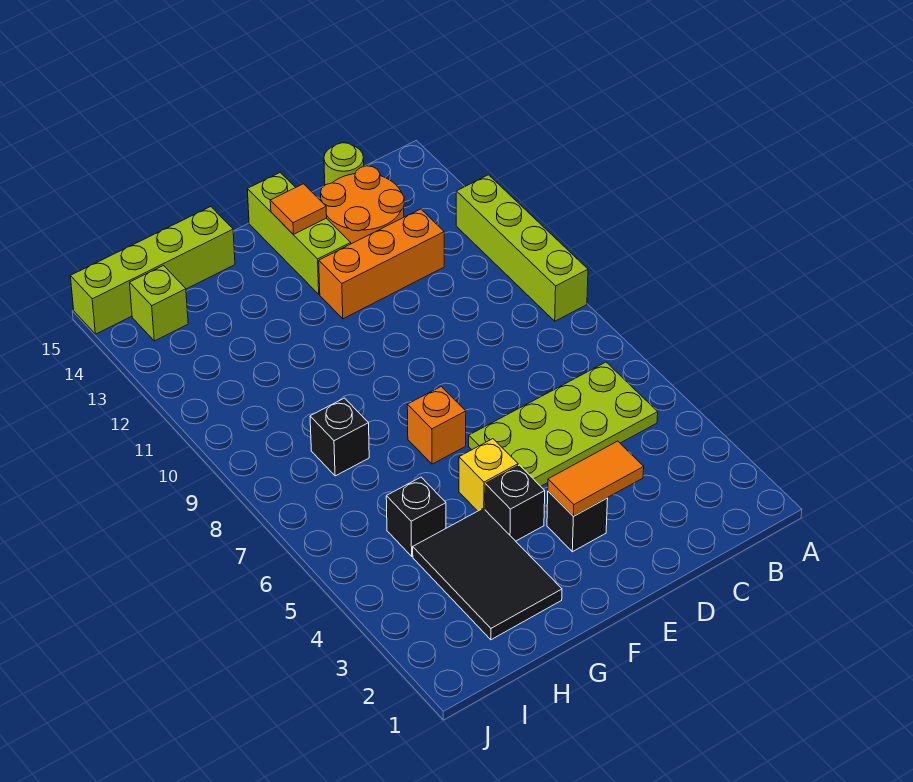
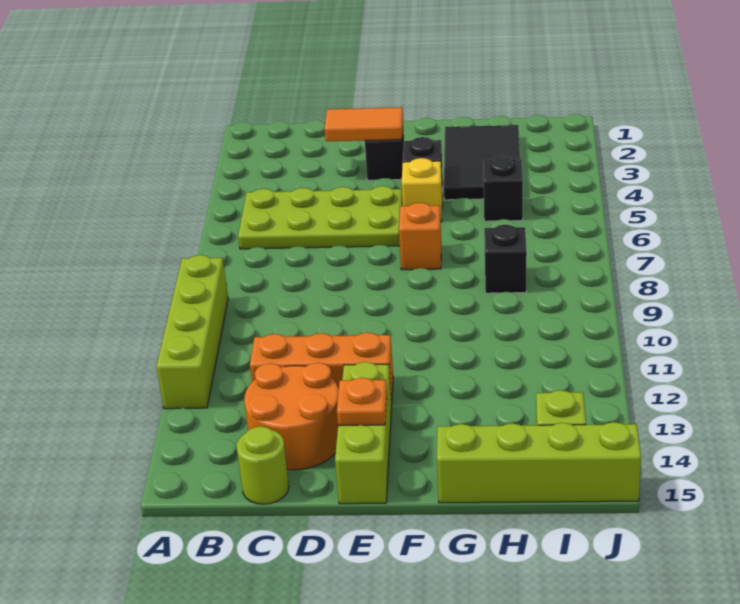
orange 1x1 tile [270,184,327,234] -> orange 1x1 plate [337,378,387,426]

